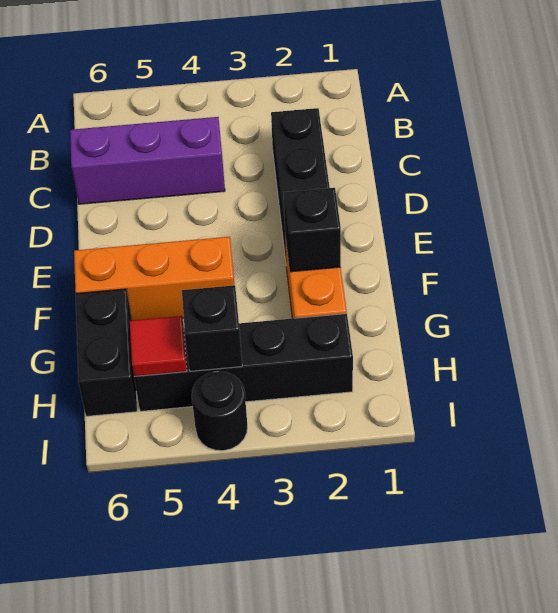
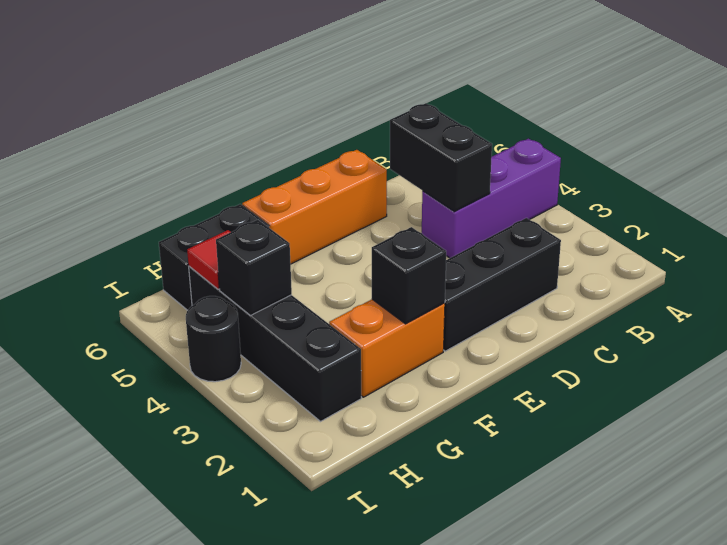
purple 1x3 brick [70,117,225,204] -> purple 1x3 brick turned to [422,139,561,258]
none -> black 1x2 brick [390,103,492,212]
orange 1x3 brick [74,237,234,320] -> orange 1x3 brick turned to [242,150,387,264]

